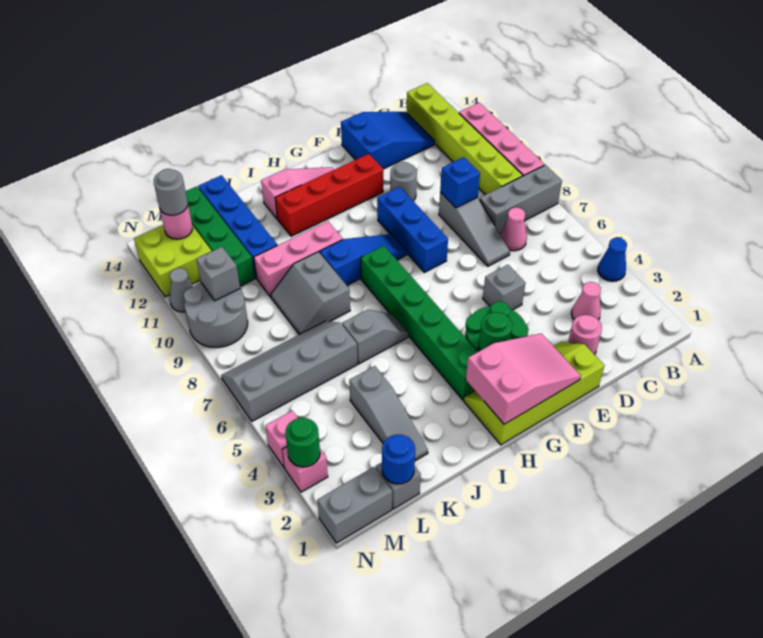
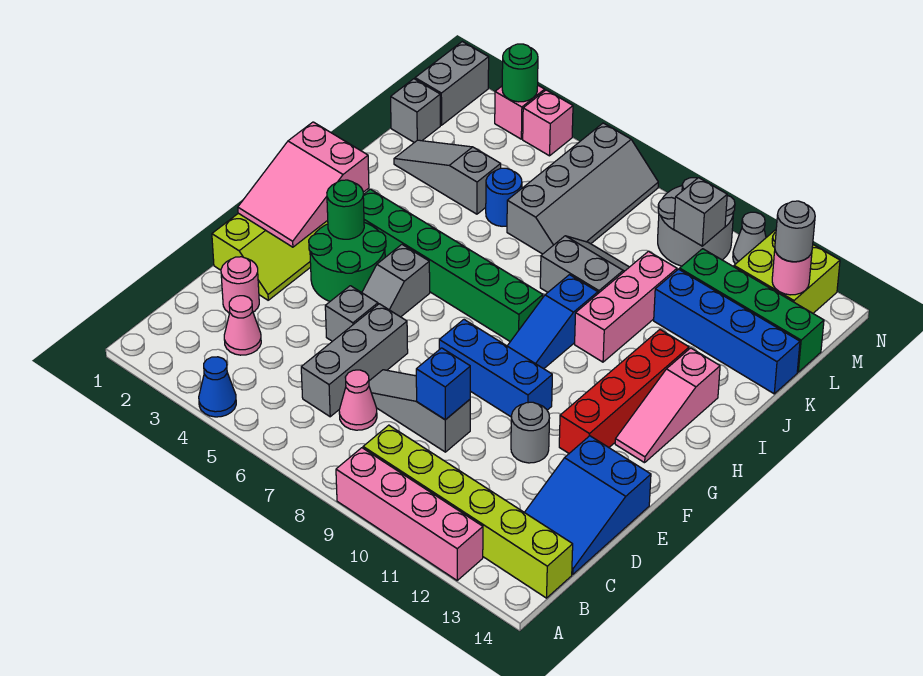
grey 1x3 brick [480,165,562,234] -> grey 1x3 brick moved to [301,304,408,417]
grey 1x2 slope [342,310,408,364] -> grey 1x2 slope moved to [362,245,430,317]
blue 1x1 round brick [382,434,415,484] -> blue 1x1 round brick moved to [486,168,522,226]

